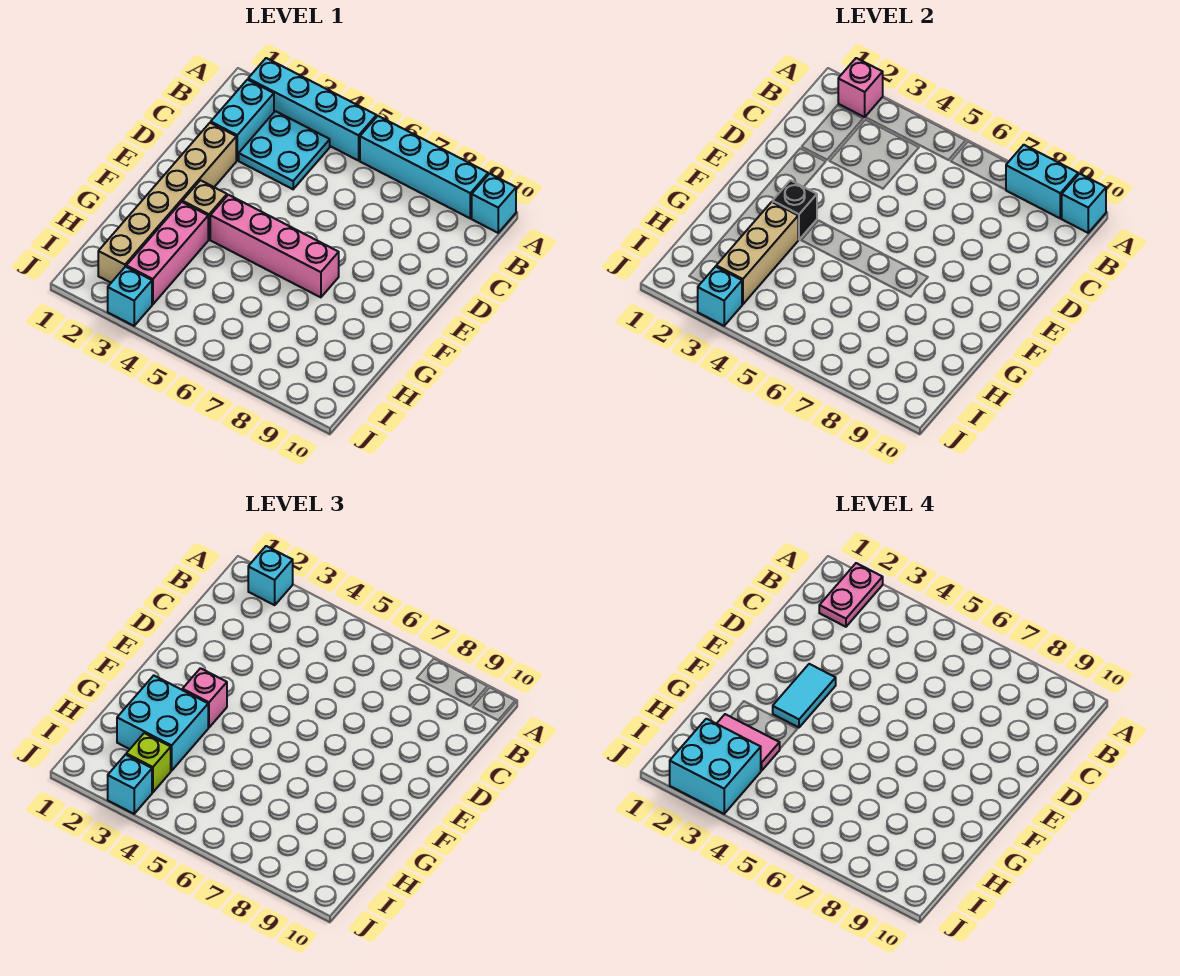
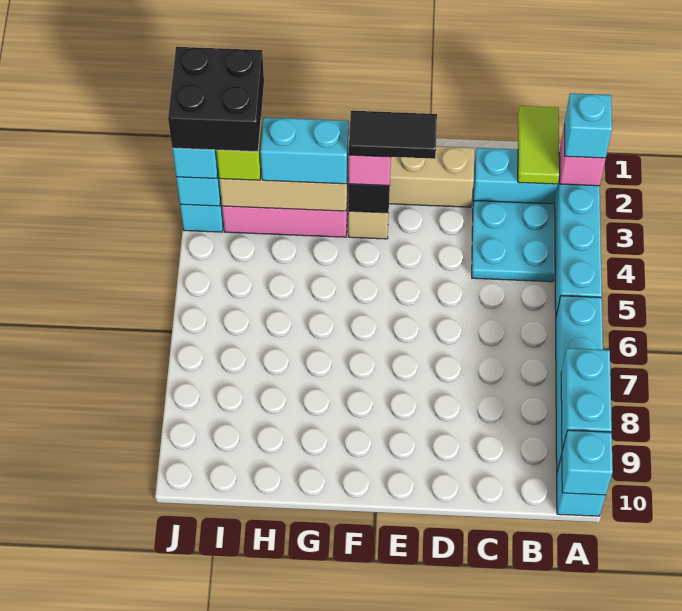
pink 1x2 plate [819,563,883,627] -> none
none -> lime 1x2 tile [518,106,559,184]
cyan 1x2 tile [773,664,836,728] -> black 1x2 tile [349,111,437,159]
pink 1x4 brick [210,195,339,297] -> none
cyan 2x2 brick [117,676,208,771] -> cyan 1x2 brick [260,117,349,184]
pink 1x2 tile [717,714,780,771] -> none
cyan 2x2 brick [670,719,761,814] -> black 2x2 brick [168,47,264,152]

